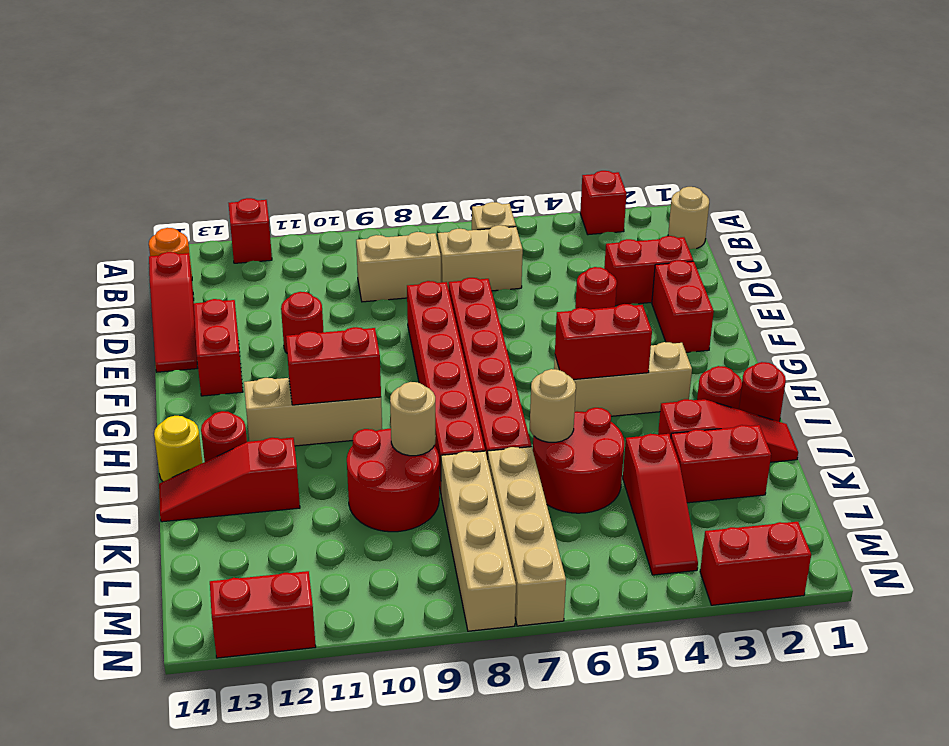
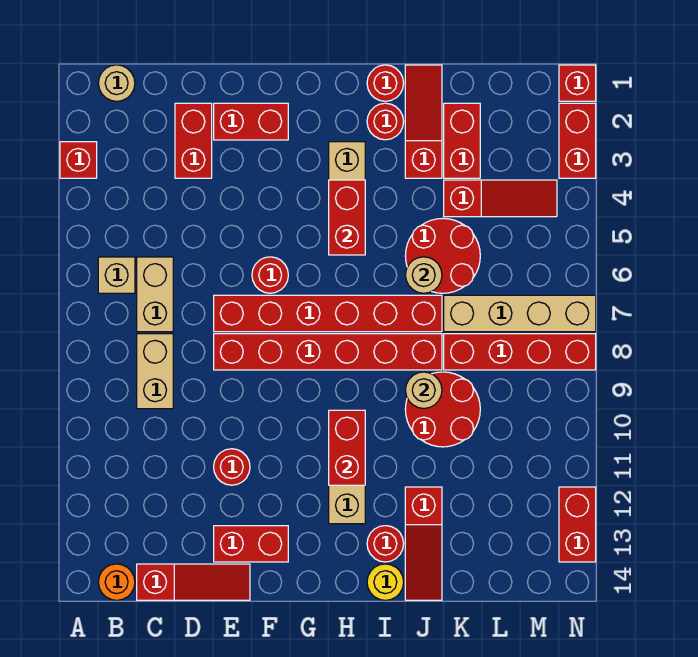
red 1x1 brick [229,198,272,263] -> red 1x1 brick moved to [559,65,596,101]
red 1x1 round brick [575,267,617,309] -> red 1x1 round brick moved to [252,257,288,293]
tan 1x4 brick [441,451,516,631] -> red 1x4 brick [444,334,596,370]

